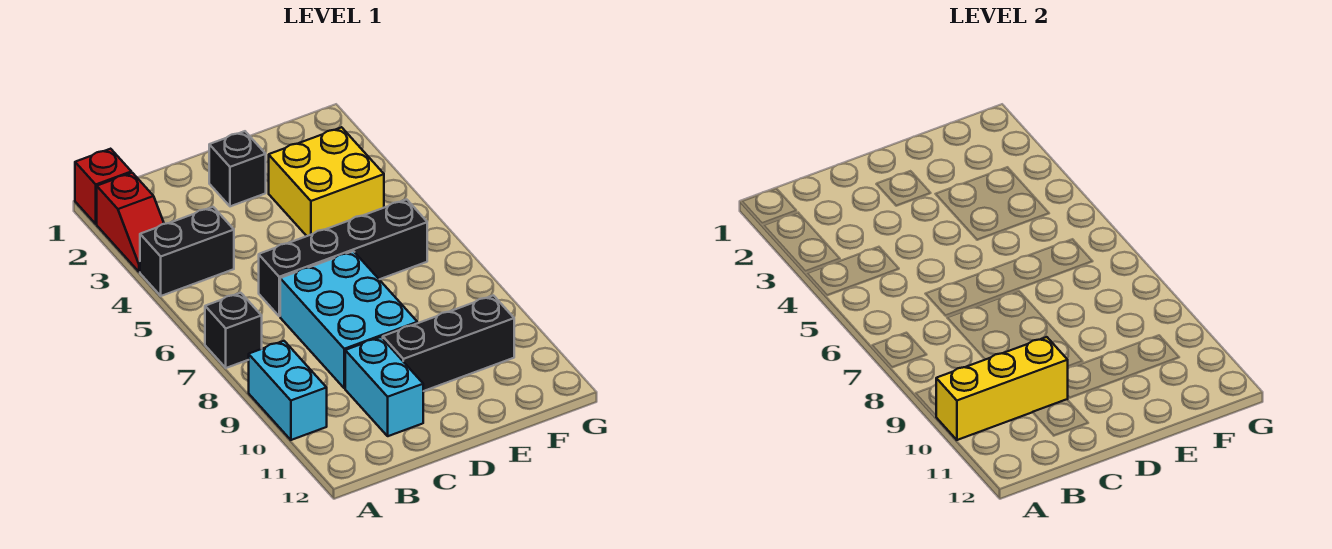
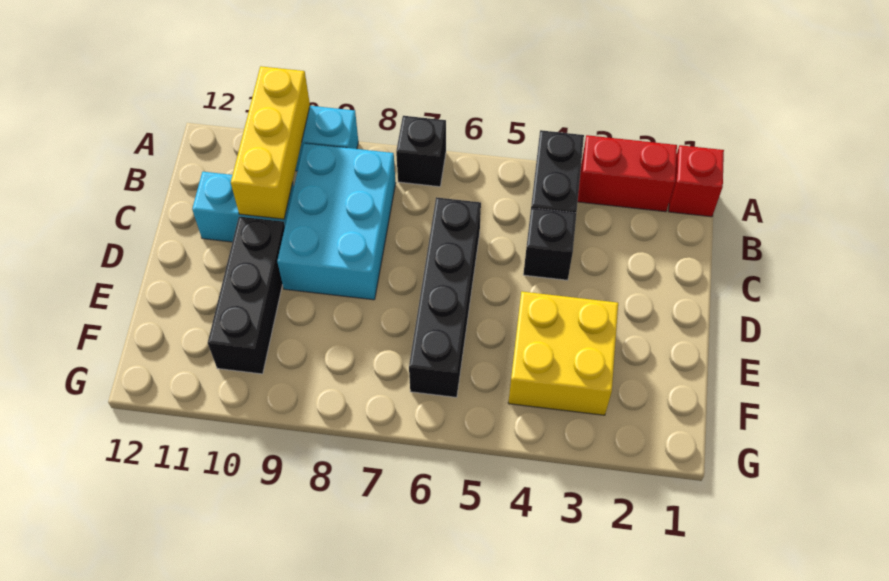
red 1x2 slope [97,173,164,272] -> red 1x2 brick [578,135,677,212]
cyan 2x3 brick [280,251,417,388] -> cyan 2x3 brick turned to [277,143,396,300]
black 1x1 brick [209,131,266,206] -> black 1x1 brick moved to [523,208,577,280]

